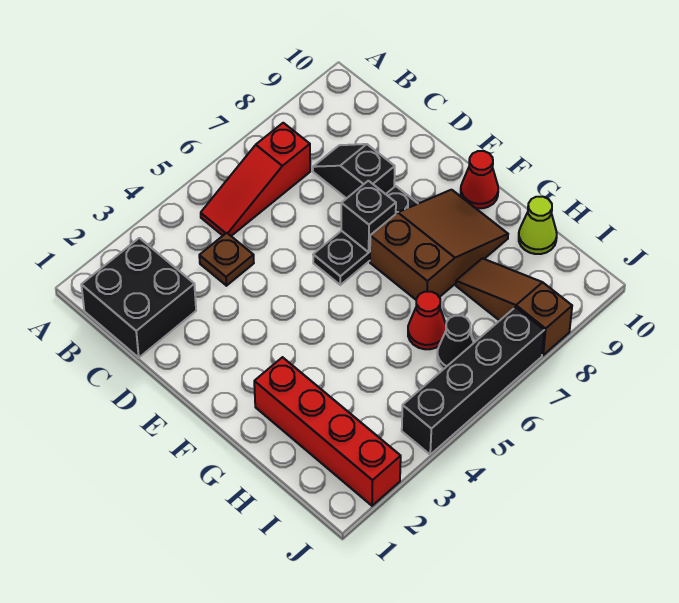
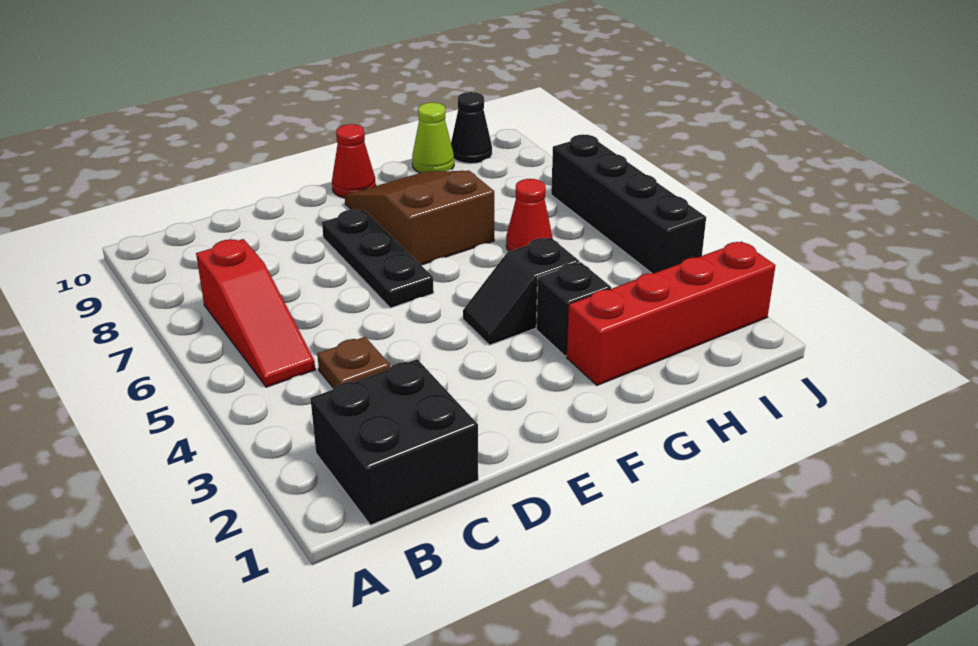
black 1x2 slope [313,144,395,199] -> black 1x2 slope moved to [463,238,579,345]
black 1x1 brick [341,181,396,252] -> black 1x1 brick moved to [536,262,611,356]
brown 1x3 slope [456,258,572,355] -> none
black 1x1 cone [437,316,474,369] -> black 1x1 cone moved to [451,92,492,164]

